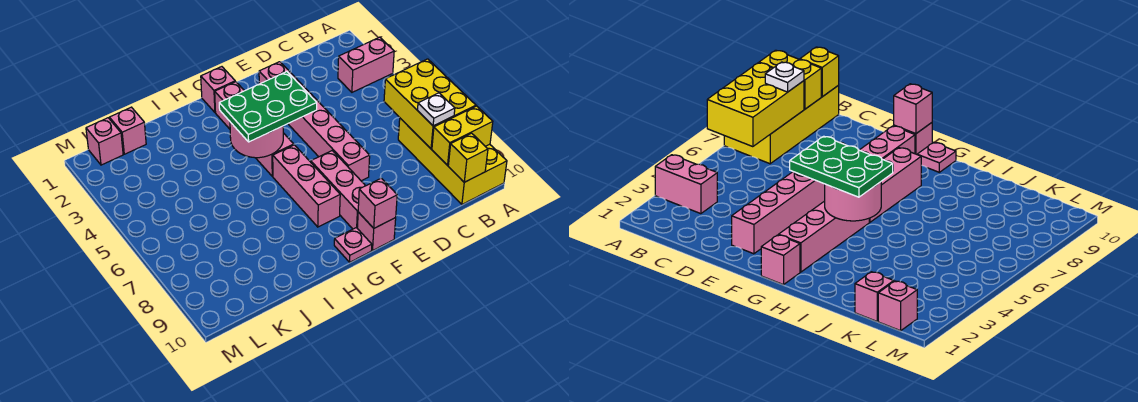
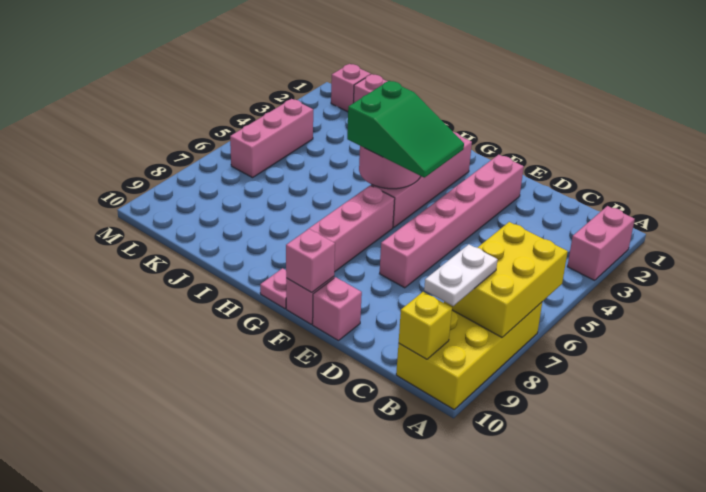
pink 1x2 brick [338,37,394,92] -> pink 1x2 brick turned to [567,206,635,280]
yellow 1x2 brick [432,106,493,165] -> none
white 1x1 plate [418,93,455,126] -> white 1x2 plate [424,244,498,306]
green 2x3 plate [219,72,317,142] -> green 2x3 slope [347,81,464,178]
pink 1x3 brick [311,151,365,229] -> pink 1x3 brick moved to [230,99,313,178]
pink 1x1 brick [201,67,235,112] -> pink 1x1 brick moved to [313,277,362,341]

